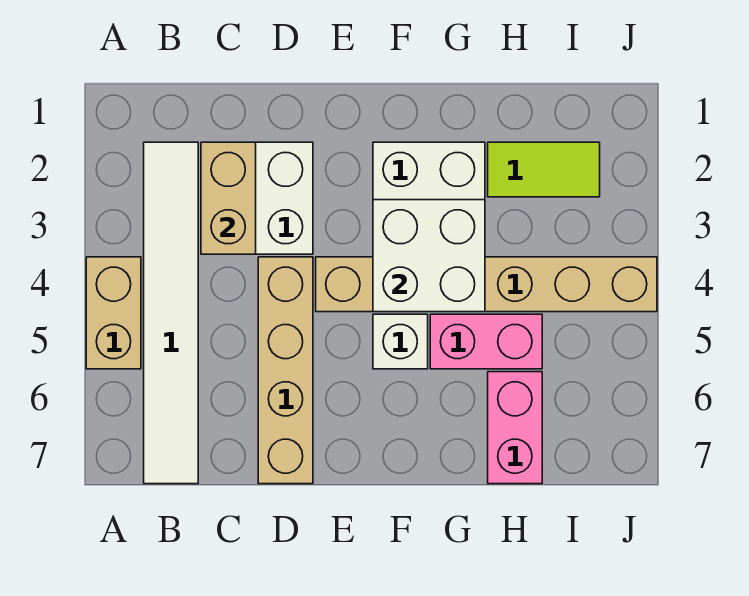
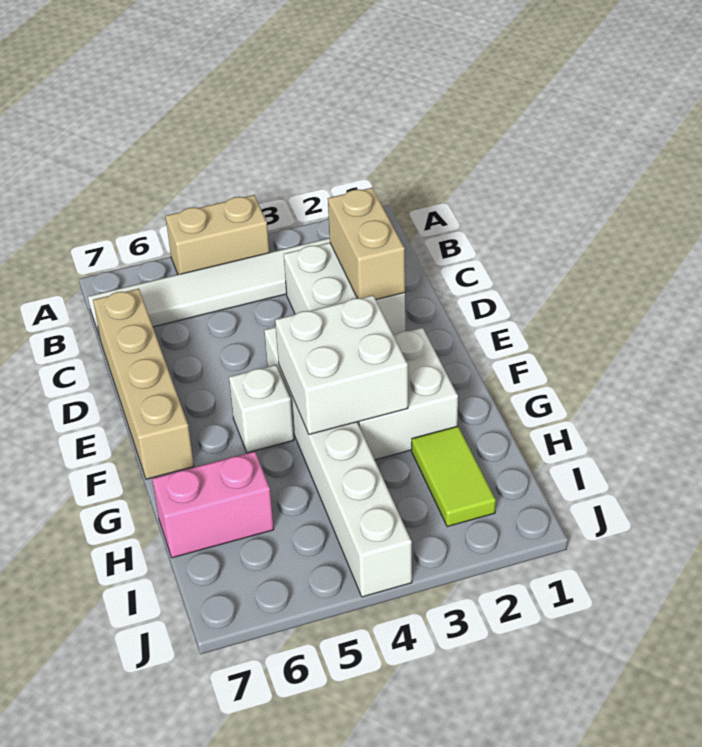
tan 1x2 brick [201,142,256,254] -> tan 1x2 brick turned to [328,188,405,300]
tan 1x4 brick [258,257,313,484] -> tan 1x4 brick turned to [93,289,194,479]
tan 1x6 brick [316,257,657,312] -> white 1x6 brick [264,327,412,597]
pink 1x2 brick [430,314,542,369] -> none

